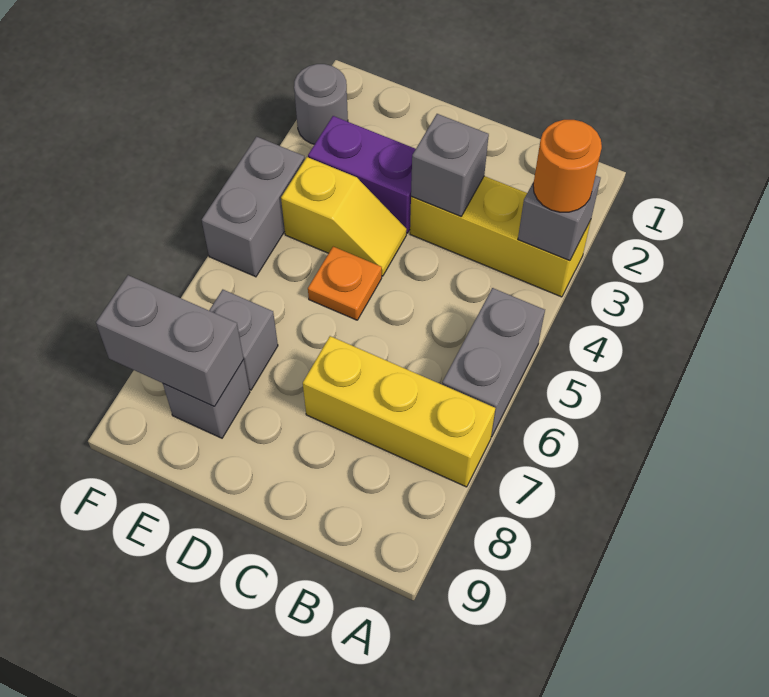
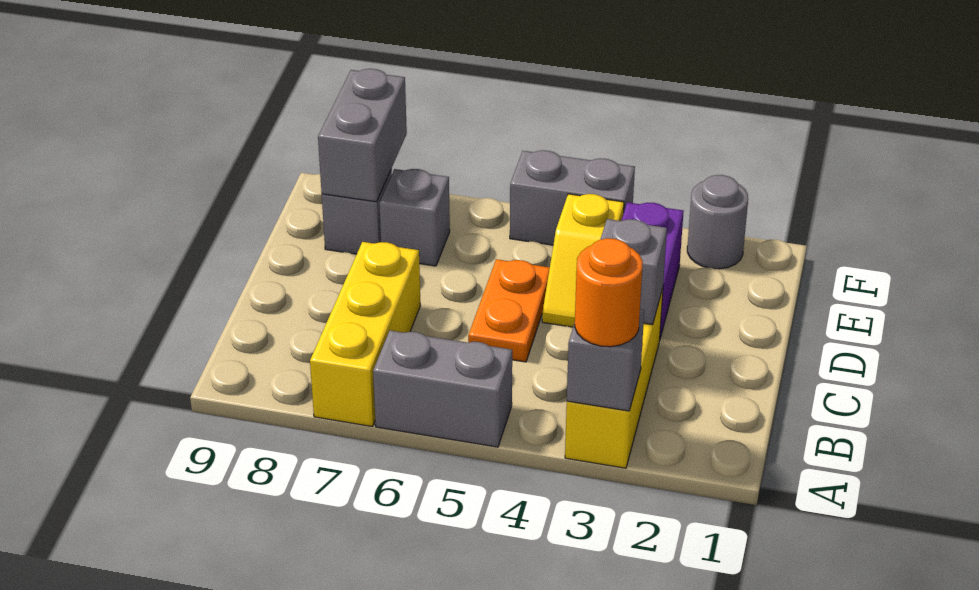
orange 1x1 plate [308,247,382,320] -> orange 1x2 plate [468,259,550,362]

